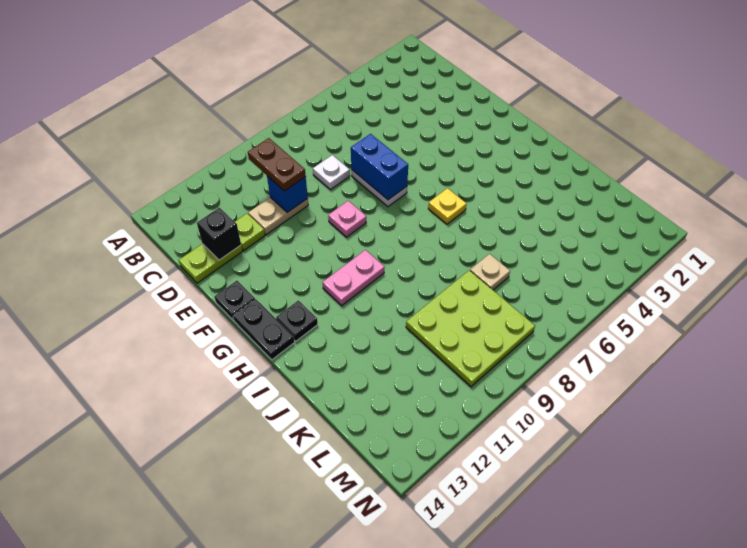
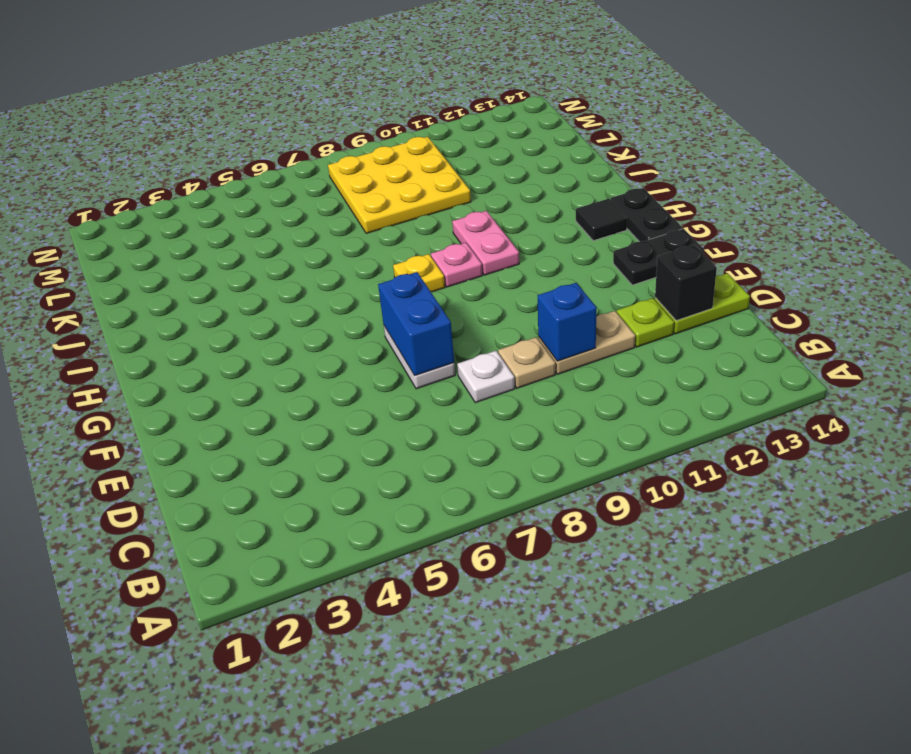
brown 1x2 plate [248,138,306,191] -> none
pink 1x1 plate [328,201,366,237] -> pink 1x1 plate moved to [431,243,482,287]
black 1x1 plate [214,281,255,320] -> black 1x2 plate [613,229,704,285]
yellow 1x1 plate [428,188,466,224] -> yellow 1x1 plate moved to [393,254,445,292]
pink 1x2 plate [322,250,385,306] -> pink 1x2 plate turned to [452,211,519,275]
black 1x1 plate [276,300,318,341] -> black 1x1 tile [576,199,627,241]
tan 1x1 plate [470,254,510,290] -> tan 1x1 plate moved to [498,337,555,388]
lime 3x3 plate [406,270,535,387] -> yellow 3x3 plate [328,137,471,233]

